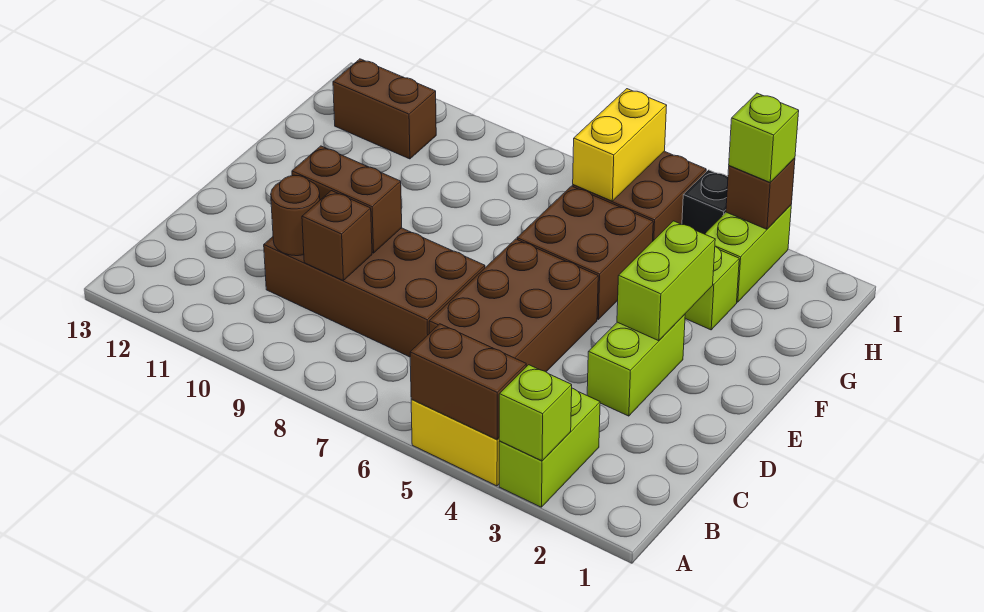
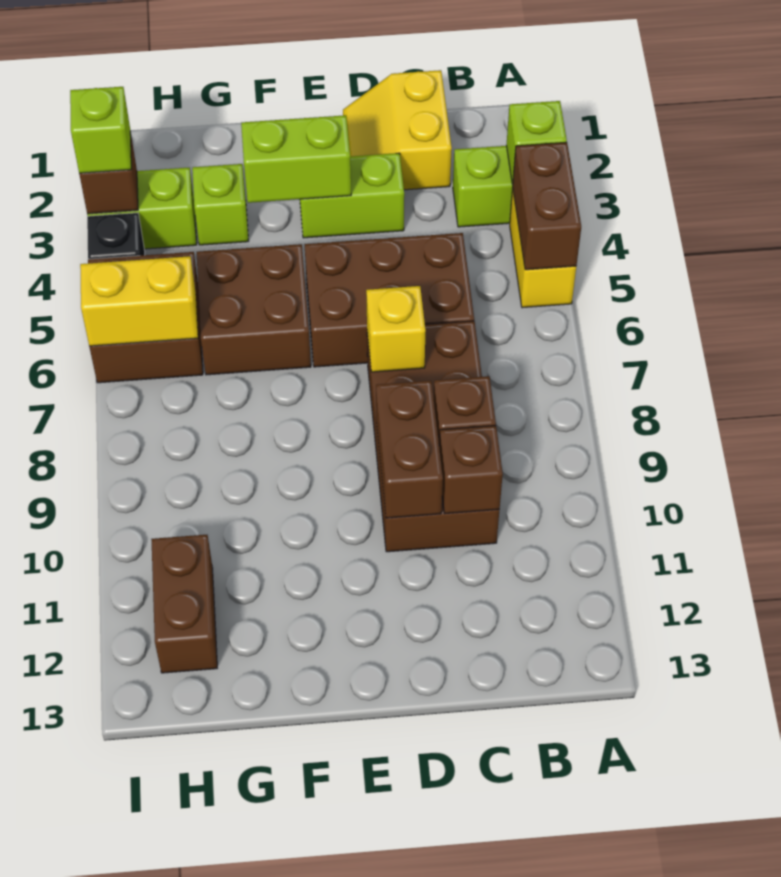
none -> yellow 2x2 slope [343,70,452,190]
brown 1x1 round brick [271,175,320,256] -> brown 1x1 brick [439,426,503,514]
none -> yellow 1x1 brick [366,286,426,372]

